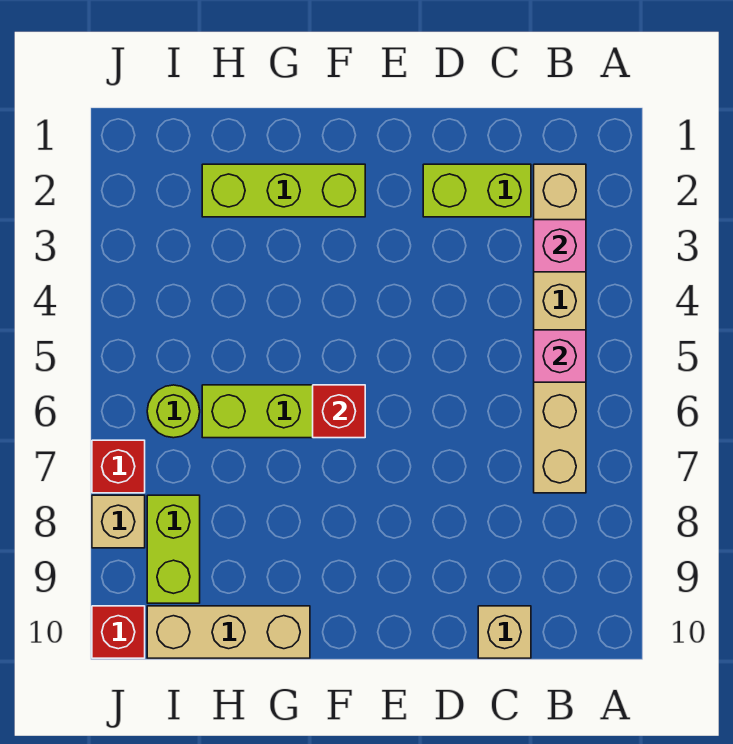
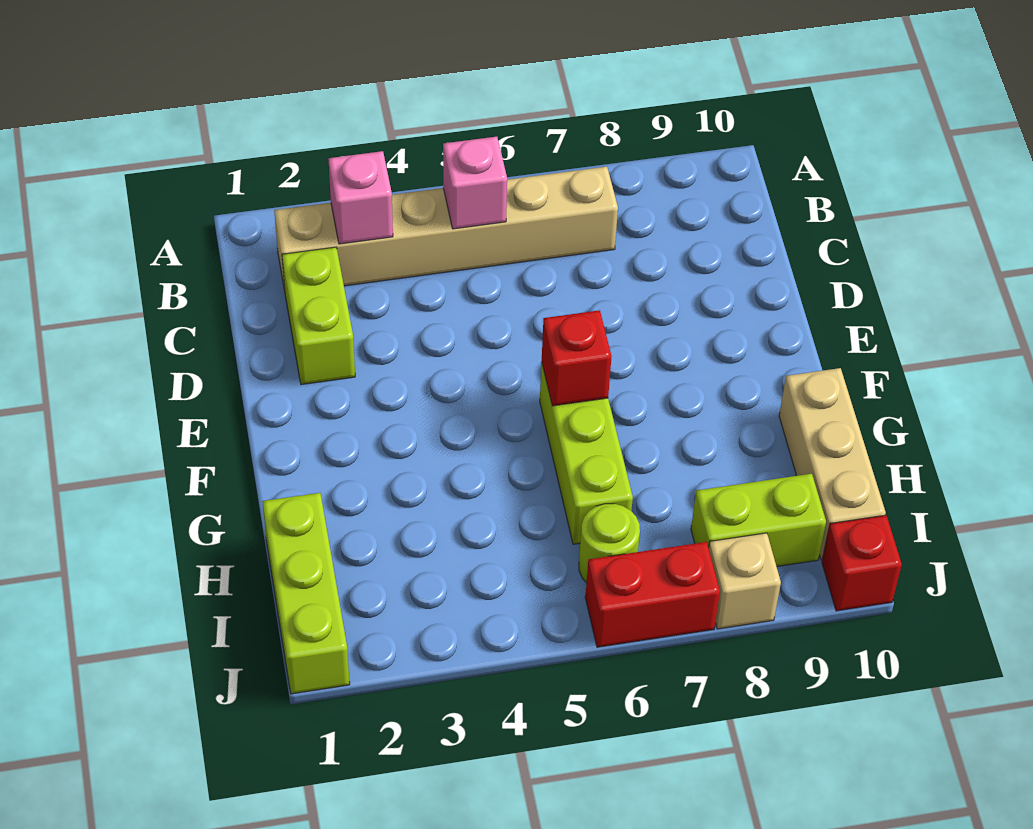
tan 1x1 brick [478,606,531,658] -> none
lime 1x3 brick [202,164,365,217] -> lime 1x3 brick moved to [262,493,350,694]
red 1x1 brick [92,440,145,493] -> red 1x2 brick [585,542,720,647]

